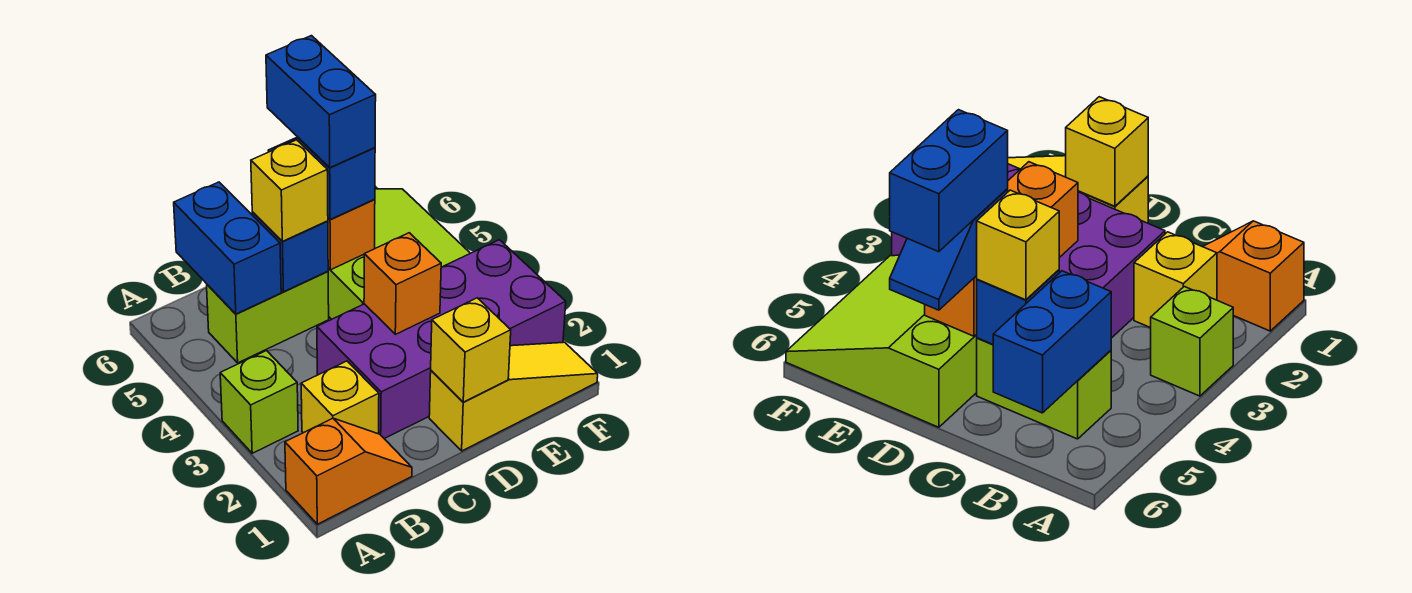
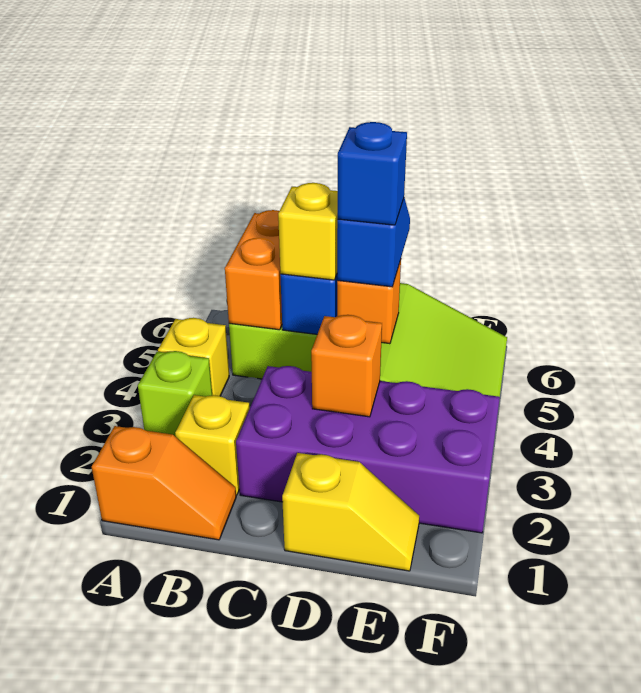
blue 1x2 brick [174,182,281,314] -> orange 1x2 brick [225,210,282,330]
yellow 1x3 slope [429,342,598,451] -> yellow 1x2 slope [282,453,419,571]
yellow 1x1 brick [431,298,511,402] -> yellow 1x1 brick moved to [158,318,229,396]
blue 1x2 brick [266,36,376,168] -> blue 1x1 brick [338,122,407,225]

